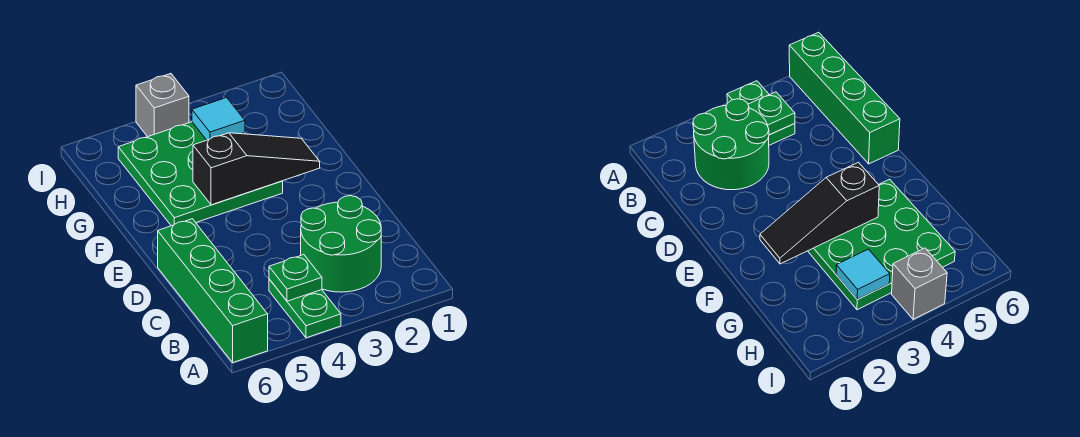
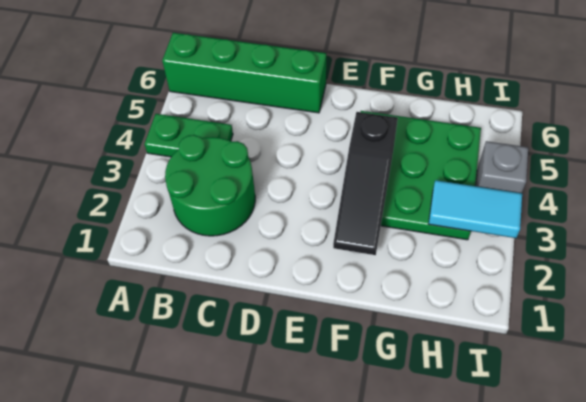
green 1x1 plate [269,255,322,301] -> none
cyan 1x1 tile [192,98,245,140] -> cyan 1x2 tile [429,180,522,238]

